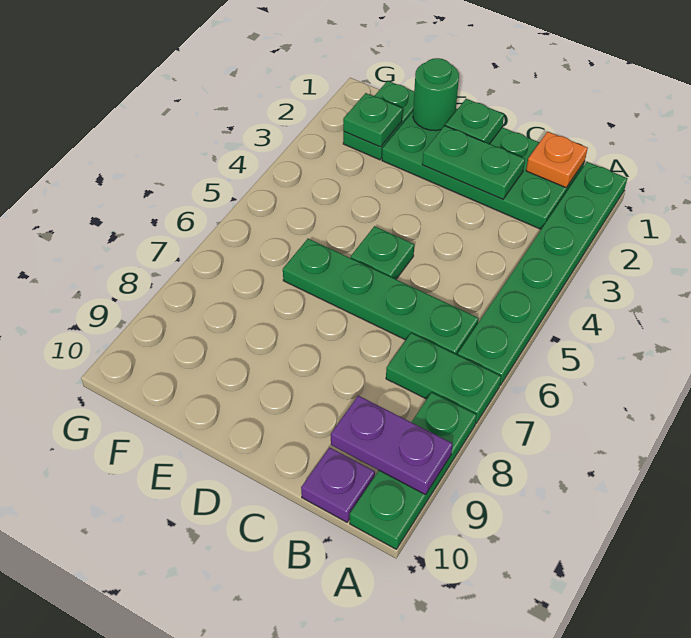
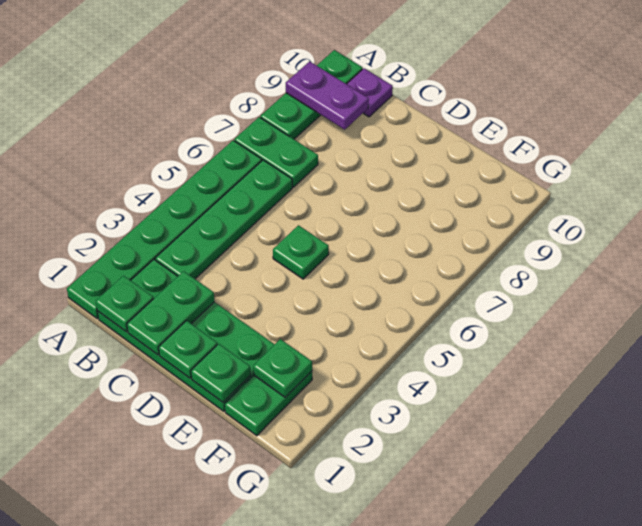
orange 1x1 plate [526,132,588,188] -> green 1x1 plate [95,276,153,332]
green 1x4 plate [283,239,479,355] -> green 1x4 plate turned to [155,160,292,279]
green 1x2 plate [422,126,525,199] -> green 1x2 plate turned to [127,271,215,355]
green 1x1 round brick [413,58,459,131] -> green 1x1 plate [191,344,251,402]

